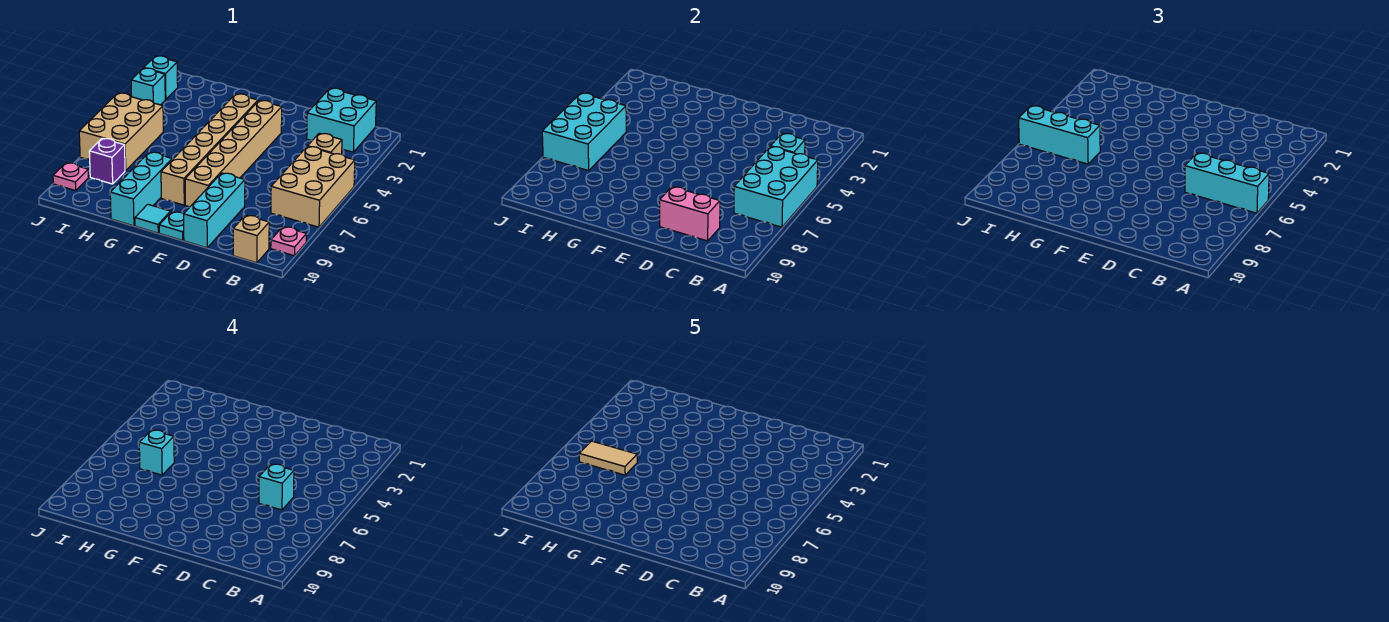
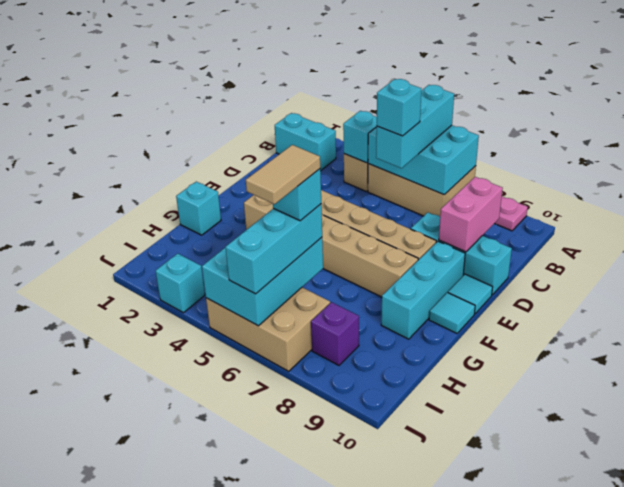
cyan 2x2 brick [307,88,376,152] -> cyan 1x2 brick [275,113,336,171]
tan 1x1 brick [233,215,269,263] -> none
cyan 1x1 plate [159,212,184,240] -> cyan 1x1 tile [448,274,493,314]
cyan 1x3 brick [110,152,172,226] -> cyan 1x3 brick turned to [381,241,465,339]
cyan 2x3 brick [542,93,626,171] -> cyan 2x3 brick turned to [202,237,323,326]
cyan 1x1 brick [144,56,178,100] -> cyan 1x1 brick moved to [176,182,221,235]
pink 1x1 plate [53,163,88,191] -> none

